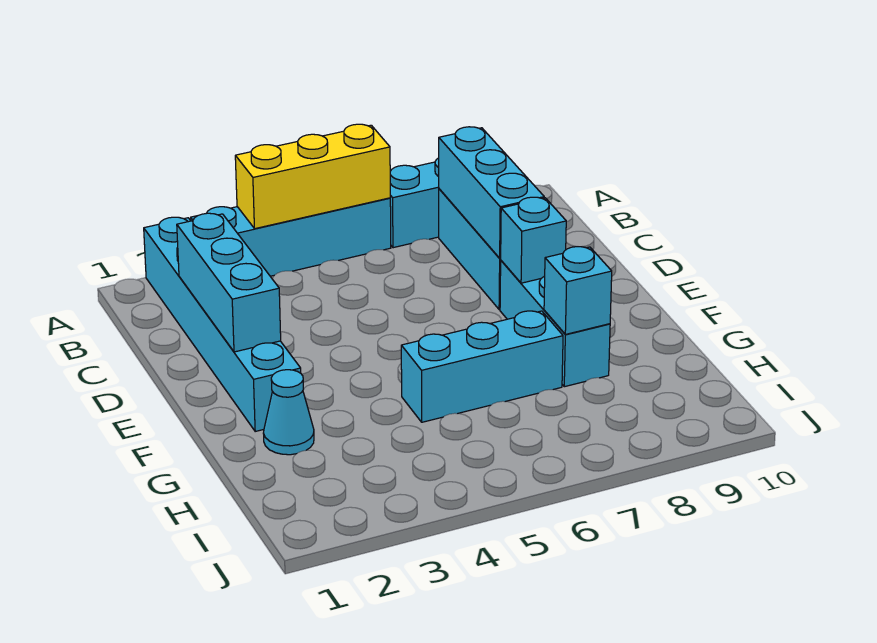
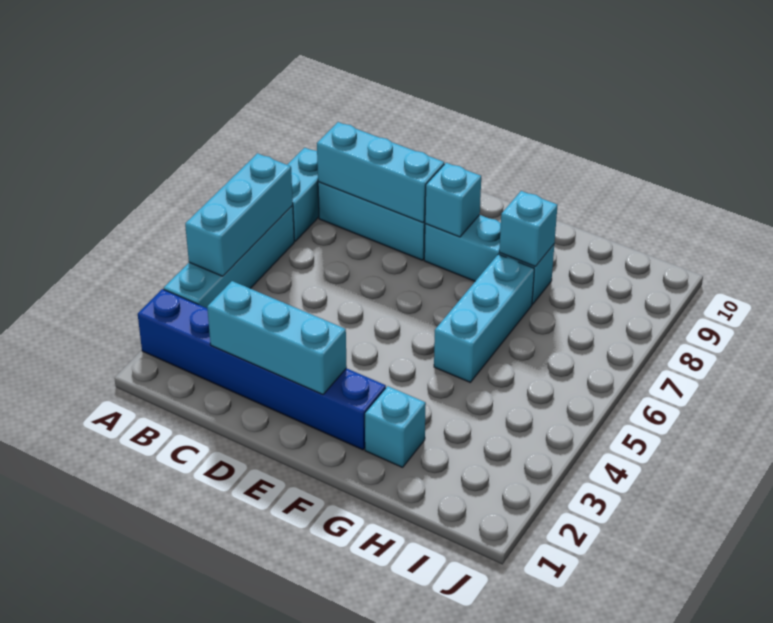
cyan 1x6 brick [144,217,301,431] -> blue 1x6 brick [138,289,386,450]
yellow 1x3 brick [235,124,390,229] -> cyan 1x3 brick [185,153,293,276]
cyan 1x1 cone [263,370,314,455] -> cyan 1x1 brick [365,386,426,467]

